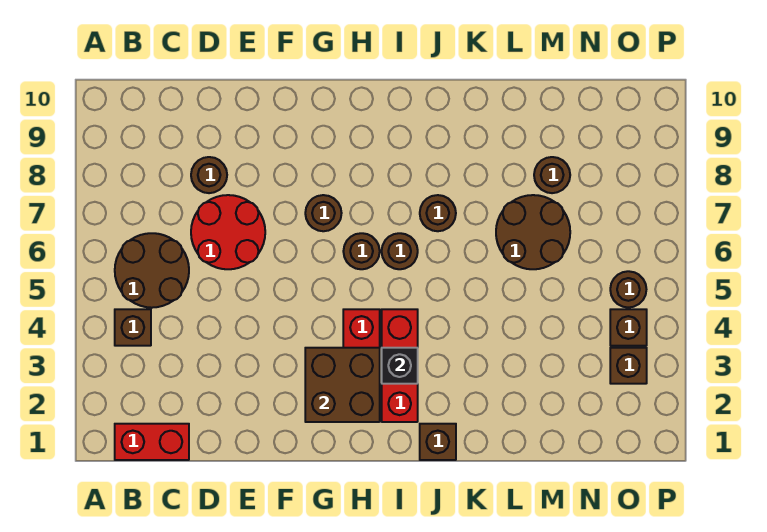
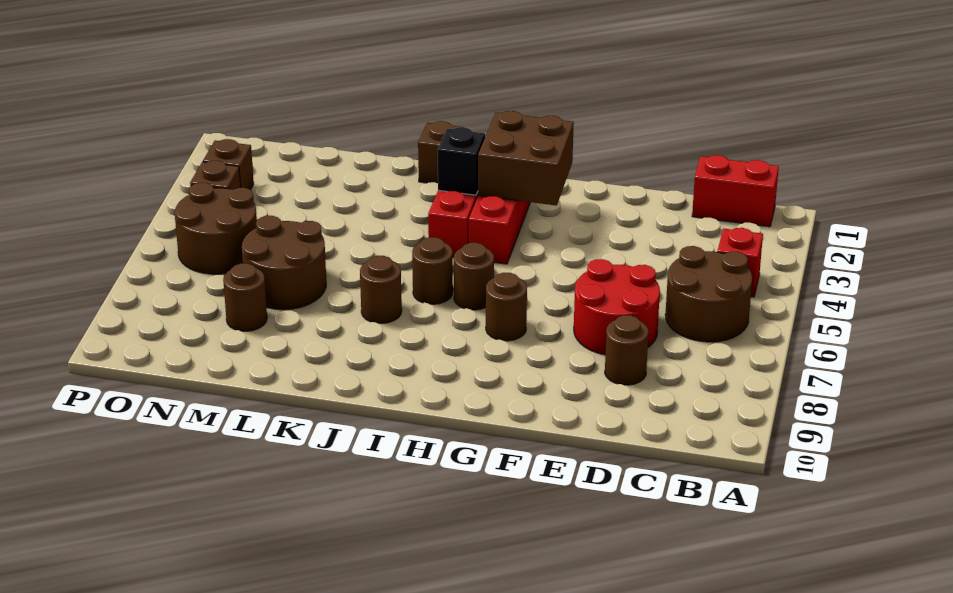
brown 1x1 brick [115,309,151,346] -> red 1x1 brick [717,228,763,297]
brown 1x1 round brick [610,271,646,308] -> brown 2x2 round brick [175,183,257,274]

